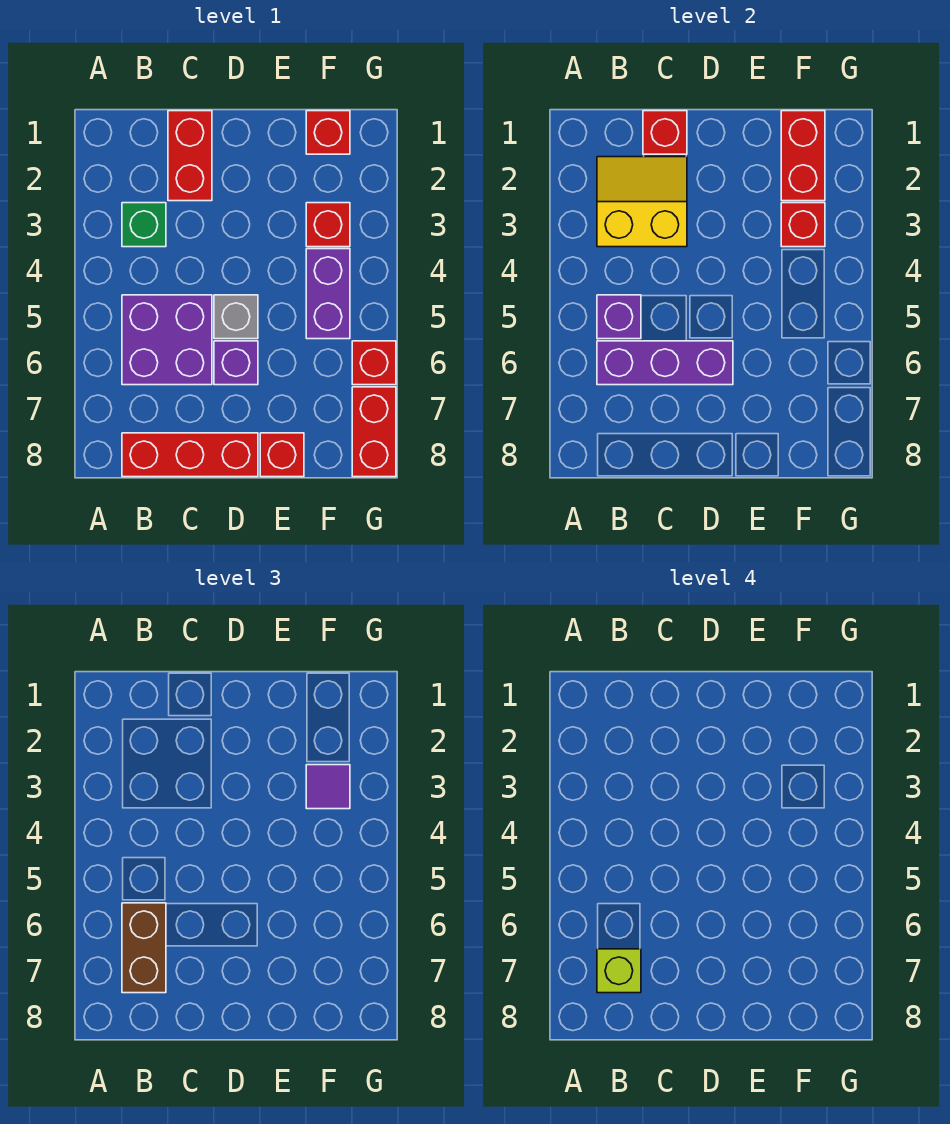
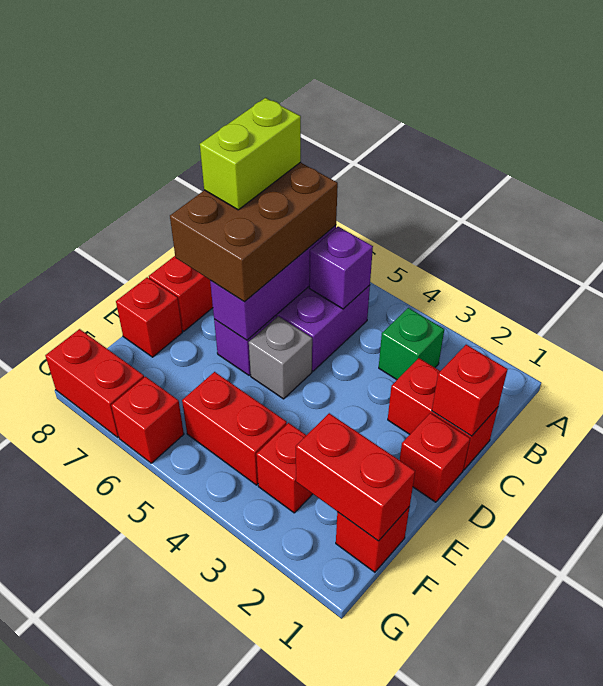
yellow 2x2 slope [597,157,687,247] -> none
brown 1x2 brick [122,903,166,993] -> brown 2x3 brick [170,162,338,302]
lime 1x1 brick [597,949,641,993] -> lime 1x2 brick [200,98,301,210]
red 1x1 brick [781,203,825,247] -> red 1x1 brick moved to [400,413,470,502]
purple 1x1 tile [306,765,350,809] -> none
purple 1x2 brick [306,249,350,339] -> red 1x2 brick [182,372,287,485]

